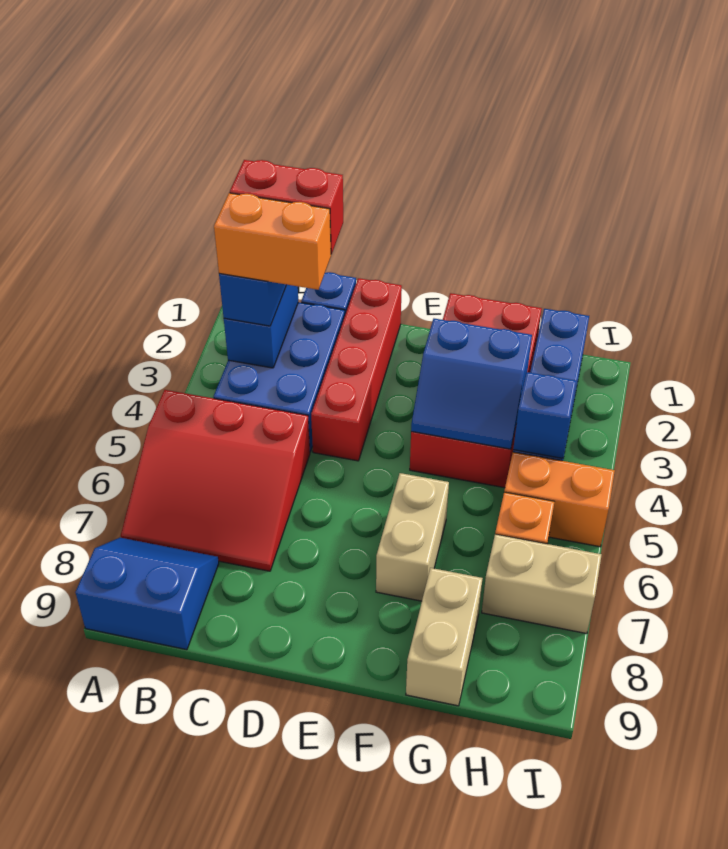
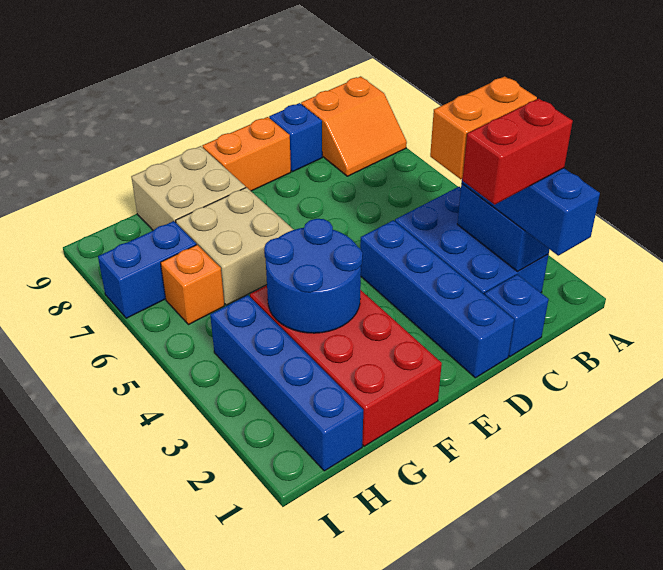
red 3x3 slope [121,390,310,571] -> none
blue 2x2 slope [75,538,219,650] -> orange 2x2 slope [301,76,407,176]
red 1x4 brick [311,278,402,461] -> blue 1x4 brick [360,220,514,378]
blue 2x2 slope [411,319,532,449] -> blue 2x2 round brick [264,219,363,333]
tan 1x2 brick [376,473,449,601] -> tan 2x2 brick [176,187,294,305]
tan 1x2 brick [406,568,483,706] -> tan 2x2 brick [131,146,246,230]
blue 1x1 brick [513,372,576,458] -> blue 1x1 brick moved to [269,103,322,172]
orange 1x2 brick [504,452,615,547] -> orange 1x2 brick moved to [203,117,291,191]
tan 1x2 brick [482,534,602,634] -> blue 1x2 brick [98,221,196,318]

